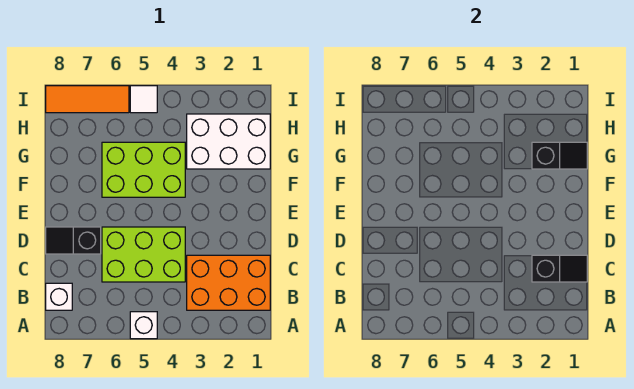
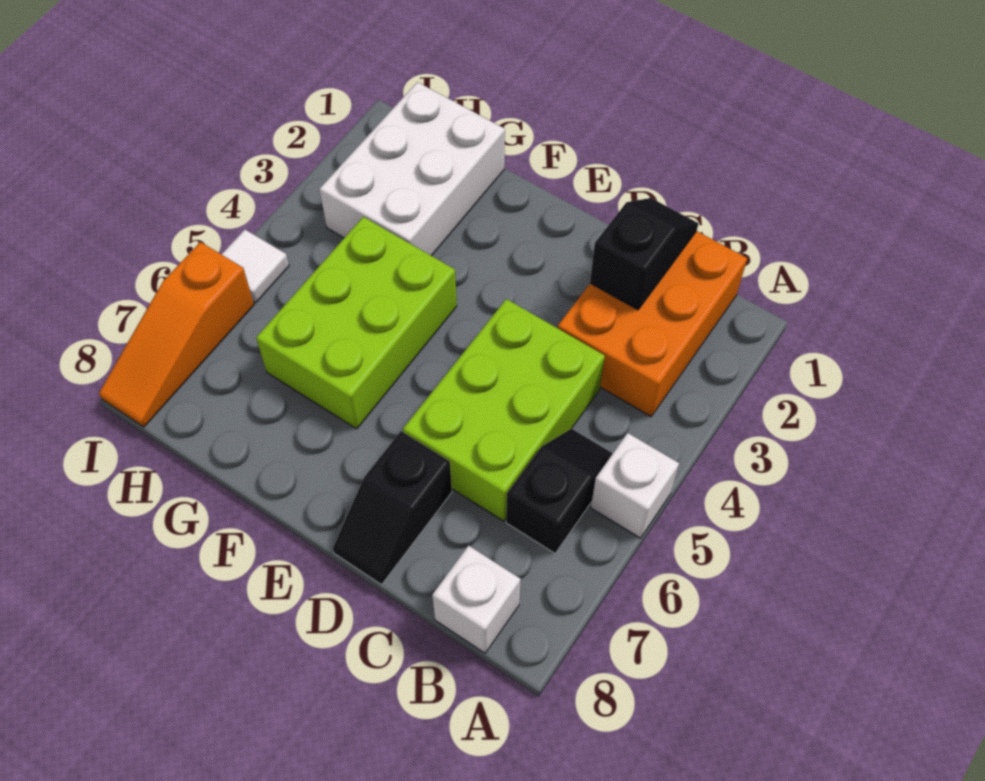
black 1x2 slope [532,142,587,169] -> black 1x2 slope moved to [506,429,613,553]
orange 1x3 tile [46,86,129,113] -> orange 1x3 slope [99,242,254,427]

